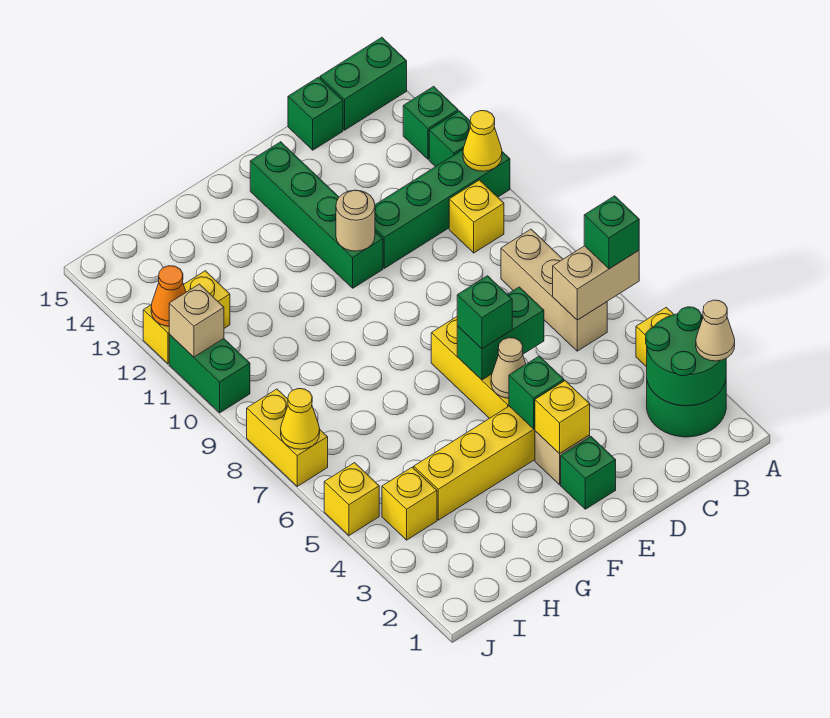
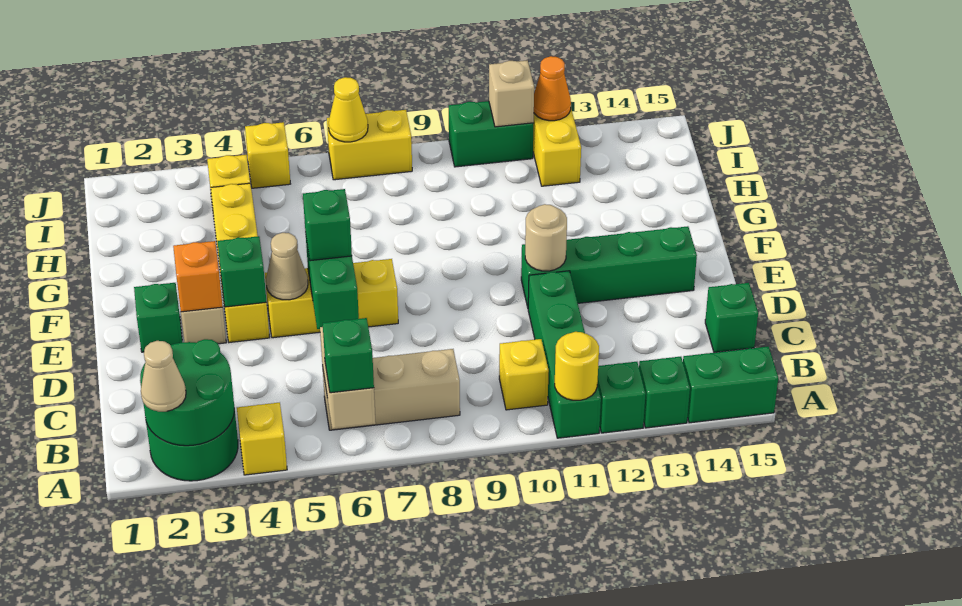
yellow 1x1 cone [463,111,502,171] -> yellow 1x1 round brick [555,332,599,400]
green 1x2 brick [320,37,407,130] -> green 1x2 brick turned to [683,346,778,423]
yellow 1x1 brick [535,381,590,454] -> orange 1x1 brick [173,241,223,312]

